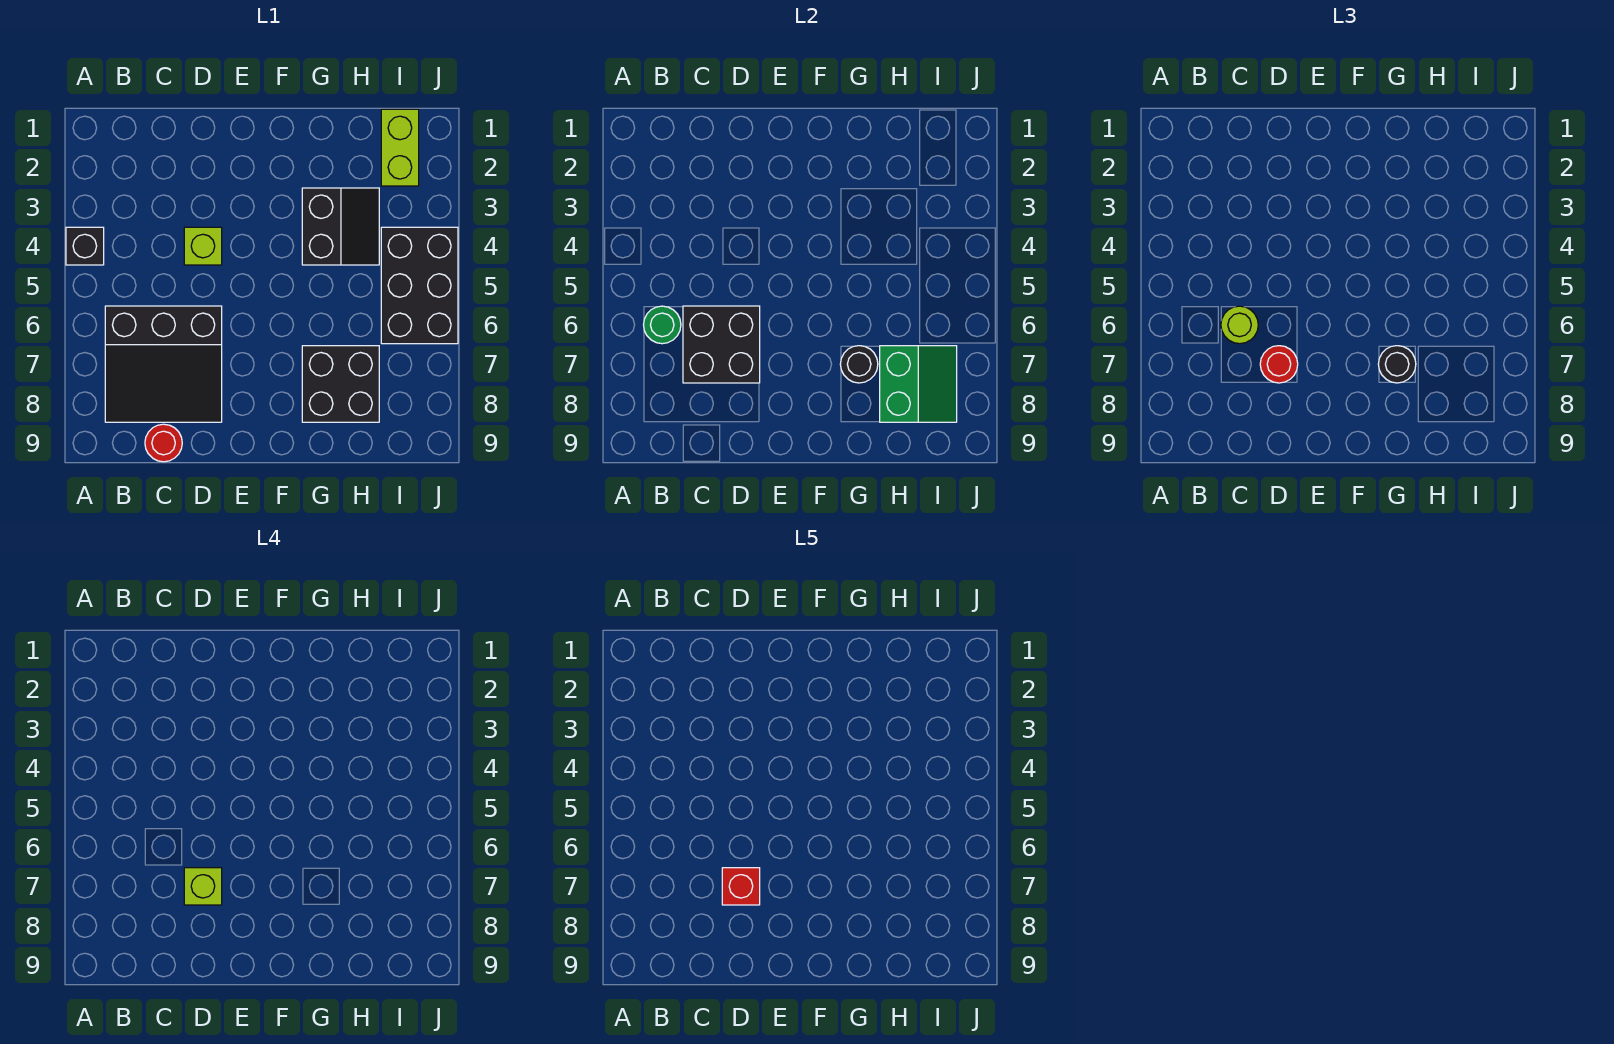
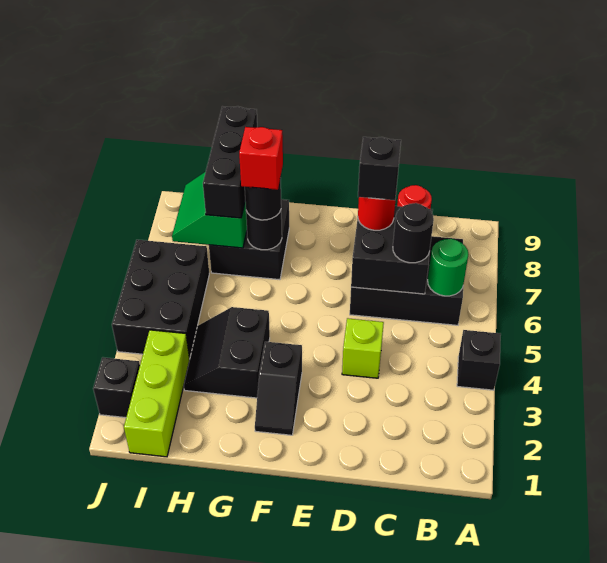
lime 1x1 round brick [1221,306,1258,344] -> black 1x1 round brick [393,203,434,263]
lime 1x1 brick [184,868,222,905] -> black 1x1 brick [358,137,401,200]
red 1x1 brick [722,868,760,905] -> red 1x1 brick moved to [239,127,283,190]
none -> black 1x2 slope [255,342,302,435]
none -> black 1x3 brick [203,106,257,218]
lime 1x2 brick [381,109,419,186] -> lime 1x3 brick [124,330,189,457]
none -> black 1x1 brick [93,357,140,418]

